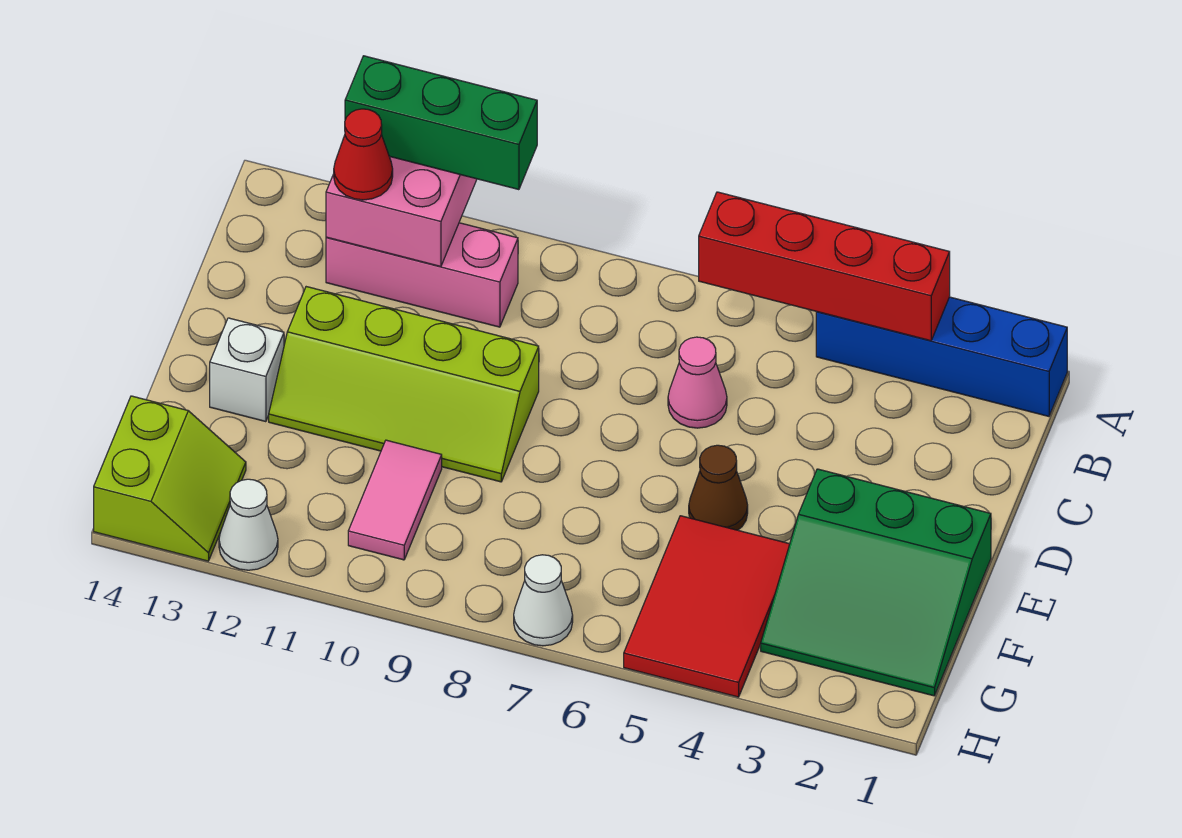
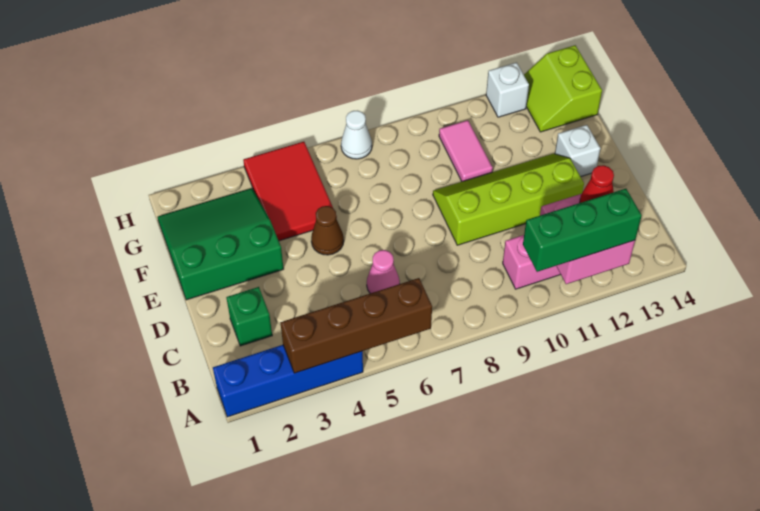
red 1x4 brick [699,192,950,341] -> brown 1x4 brick [280,278,432,373]
none -> green 1x1 brick [226,287,272,346]
white 1x1 cone [219,479,278,570] -> white 1x1 brick [486,62,529,117]

